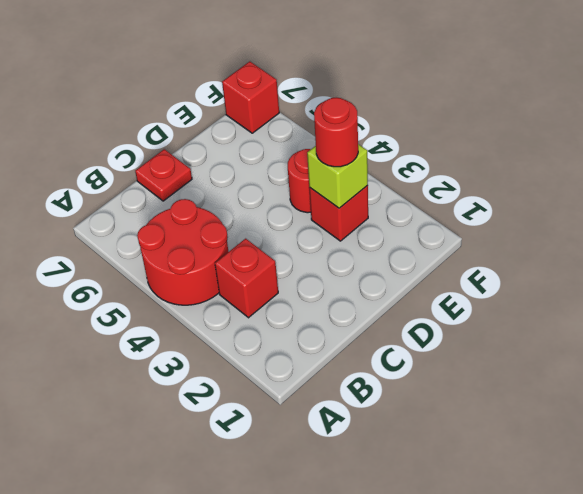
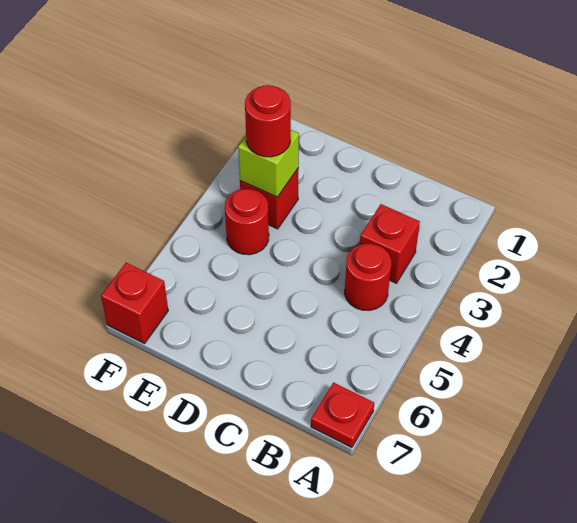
red 2x2 round brick [137,199,228,305] -> red 1x1 round brick [345,244,391,310]
red 1x1 plate [135,149,192,201] -> red 1x1 plate moved to [311,383,374,448]

